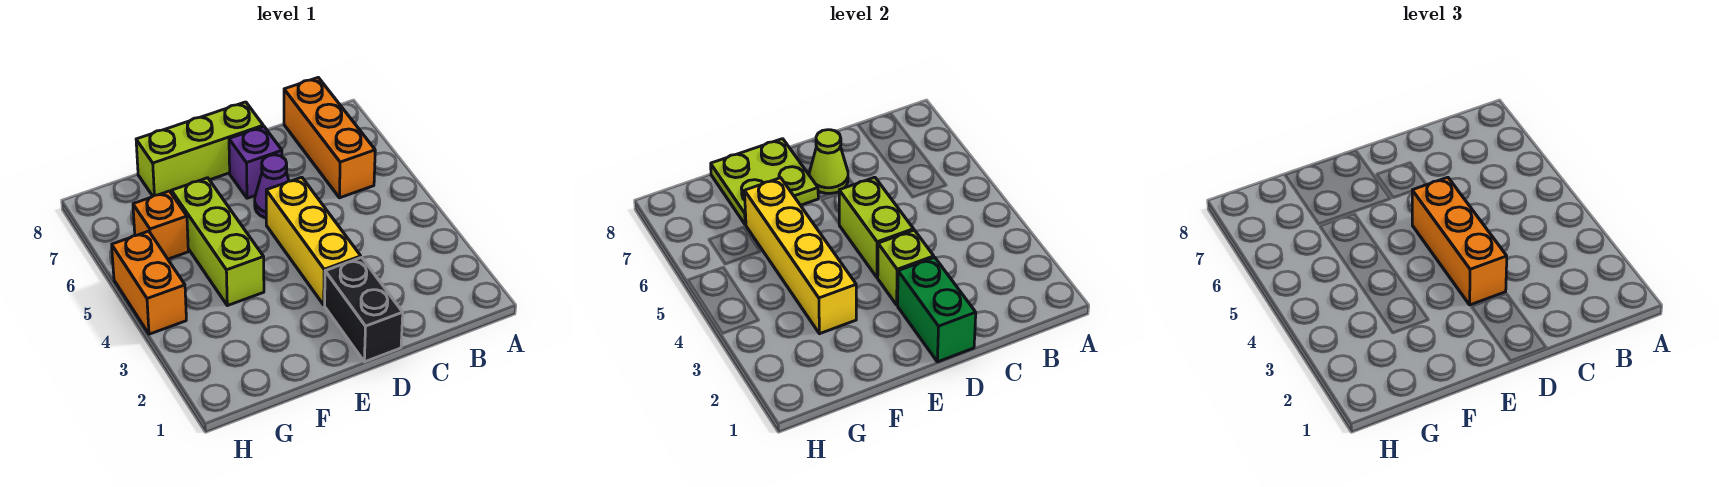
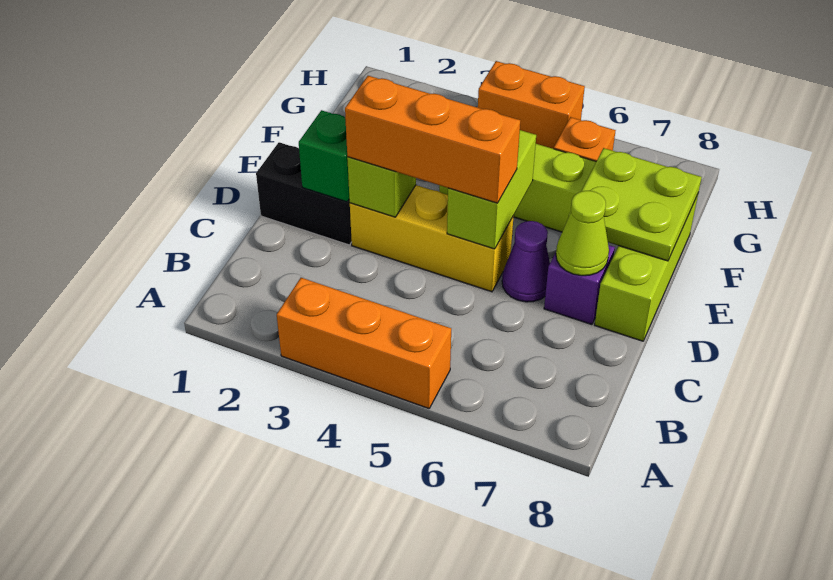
orange 1x3 brick [284,78,375,198] -> orange 1x3 brick moved to [277,278,451,409]
green 1x2 brick [898,257,976,362] -> green 1x1 brick [299,110,349,202]
lime 1x2 brick [839,177,913,277] -> lime 1x2 brick turned to [447,130,536,249]
yellow 1x4 brick [745,178,856,334] -> none

